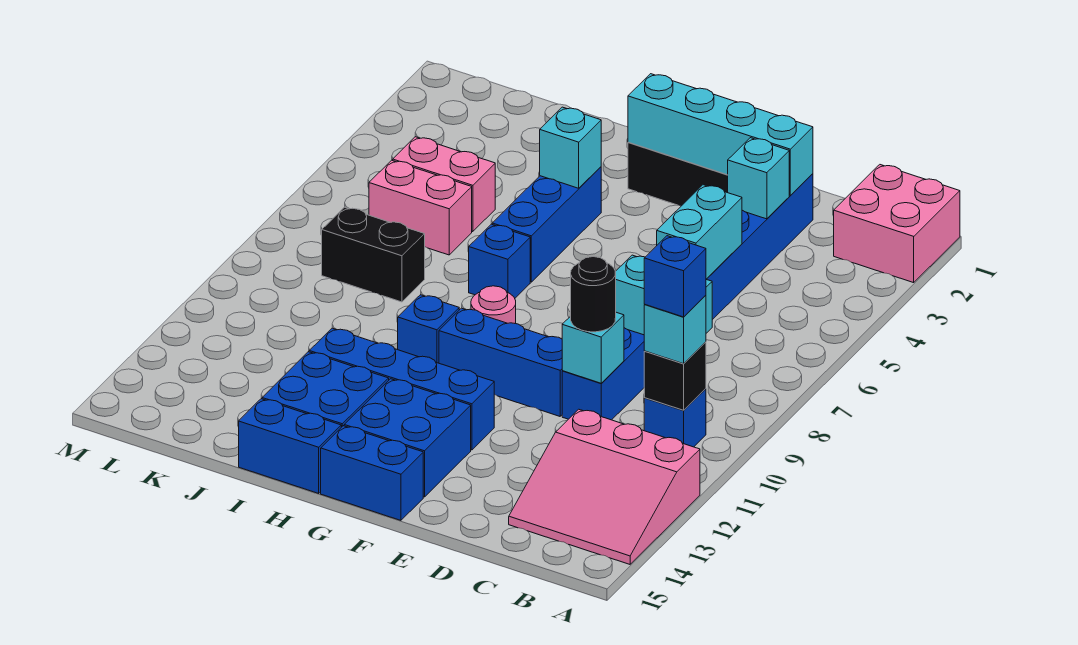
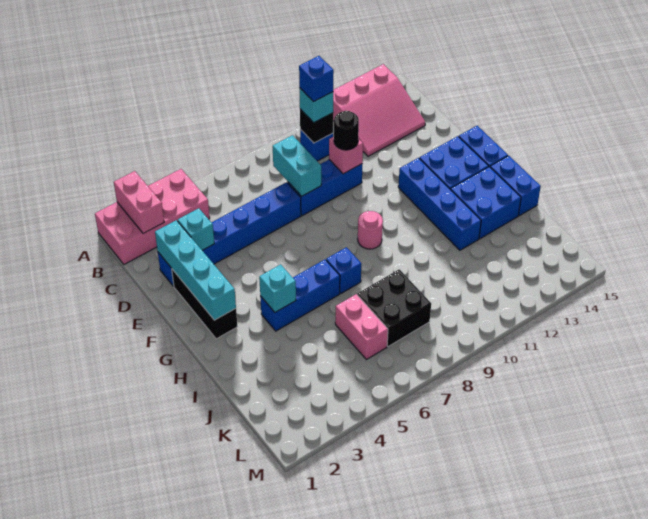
pink 2x2 brick [834,165,960,283] -> pink 2x4 brick [95,169,210,264]
pink 3x3 slope [509,409,700,564] -> pink 3x3 slope turned to [333,64,425,156]
cyan 1x2 brick [657,185,742,279] -> none
cyan 1x1 brick [562,312,624,383] -> pink 1x1 brick [329,137,363,174]
blue 1x3 brick [439,308,562,416] -> none
blue 1x1 brick [398,295,459,363] -> none
pink 1x2 brick [393,137,495,232] -> pink 1x2 brick moved to [114,171,164,233]
black 1x2 brick [322,207,425,302] -> black 2x2 brick [357,269,431,347]

